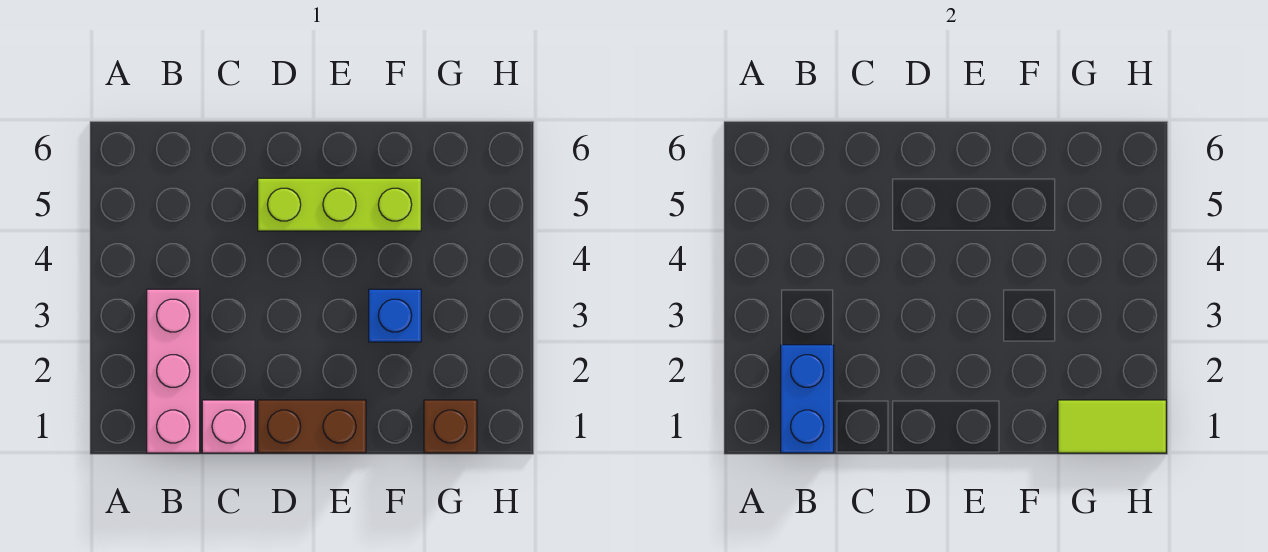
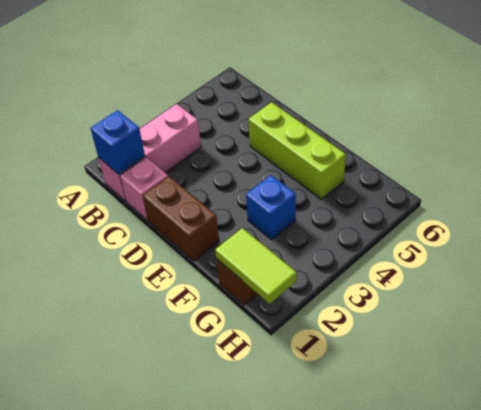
blue 1x2 brick [781,345,834,453] -> blue 1x1 brick [90,110,145,174]

